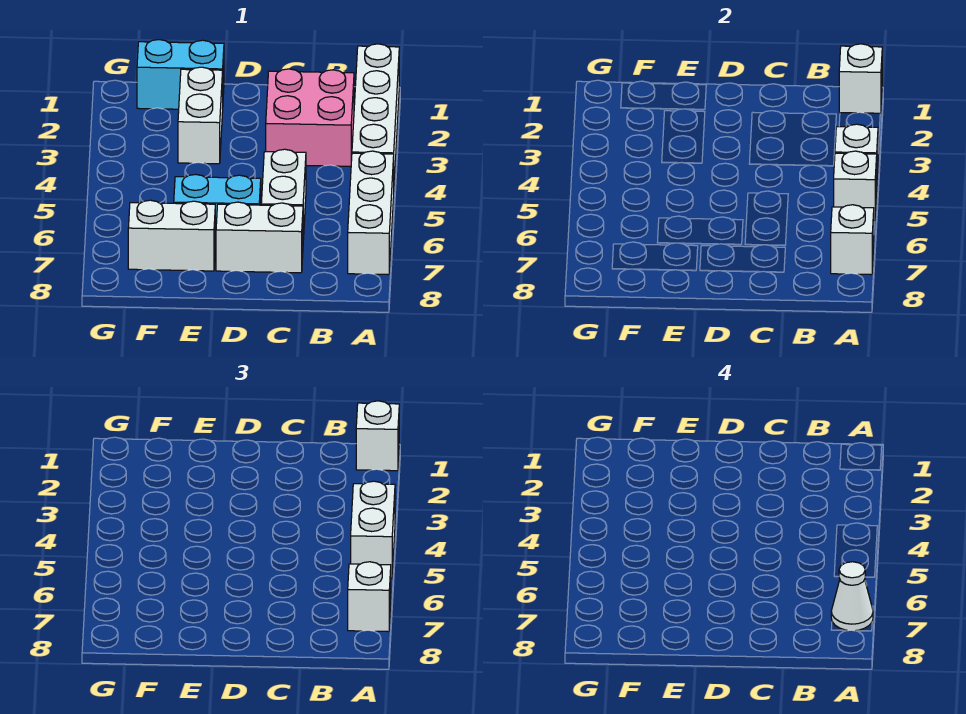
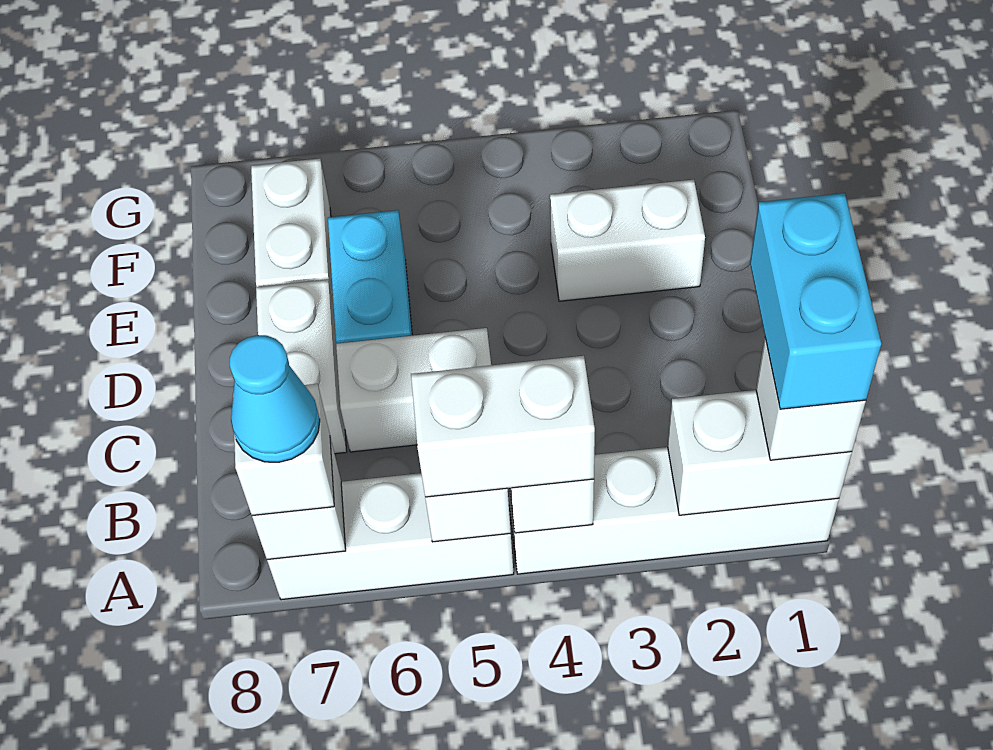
white 1x1 brick [839,44,882,114] -> white 1x2 brick [668,390,852,515]
white 1x1 cone [831,562,873,631] -> cyan 1x1 cone [230,335,320,462]
pink 2x2 brick [266,69,354,166] -> none
cyan 1x2 brick [137,40,224,109] -> cyan 1x2 brick moved to [750,193,881,409]

